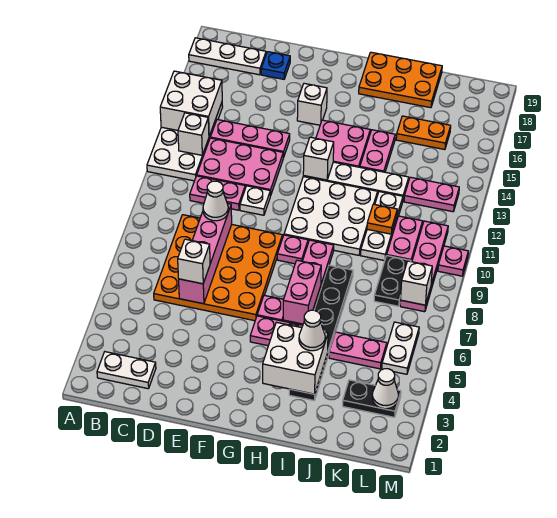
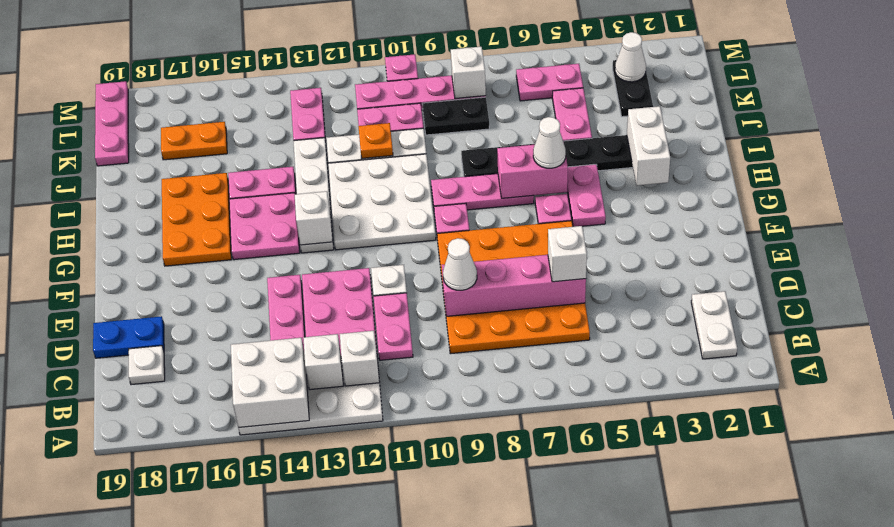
white 1x3 plate [189,38,266,75] -> white 1x1 plate [129,346,165,385]
blue 1x1 plate [261,52,290,79] -> blue 1x2 plate [93,316,164,358]
white 1x1 brick [297,83,327,125] -> white 1x1 brick moved to [340,331,379,386]
white 2x2 brick [263,322,328,394] -> white 1x2 brick [627,106,670,186]
orange 2x3 plate [359,52,442,108] -> orange 2x3 plate moved to [162,173,231,266]
white 1x1 cone [299,310,325,351] -> white 1x1 cone moved to [533,117,566,168]
orange 1x2 plate [396,116,451,150] -> orange 1x2 plate turned to [161,122,227,160]
none -> pink 1x3 plate [95,81,129,166]
white 1x2 plate [382,322,419,374] -> pink 1x2 plate [516,64,583,101]

